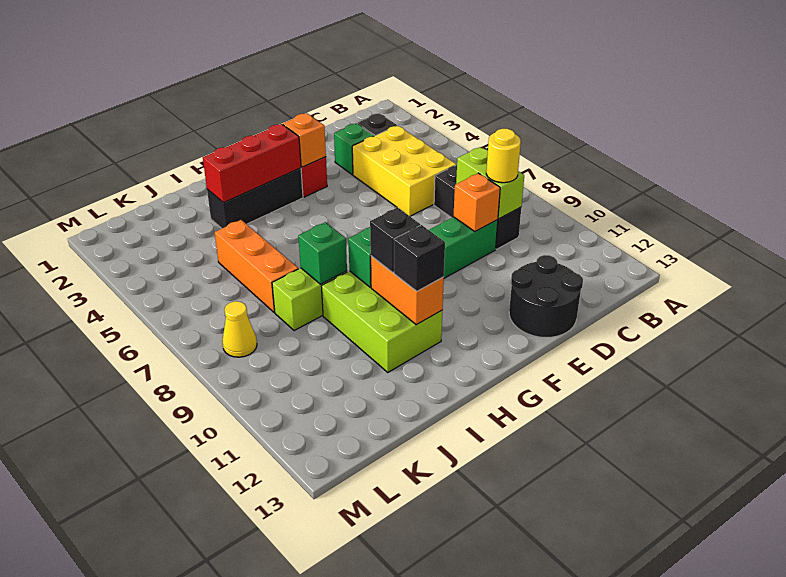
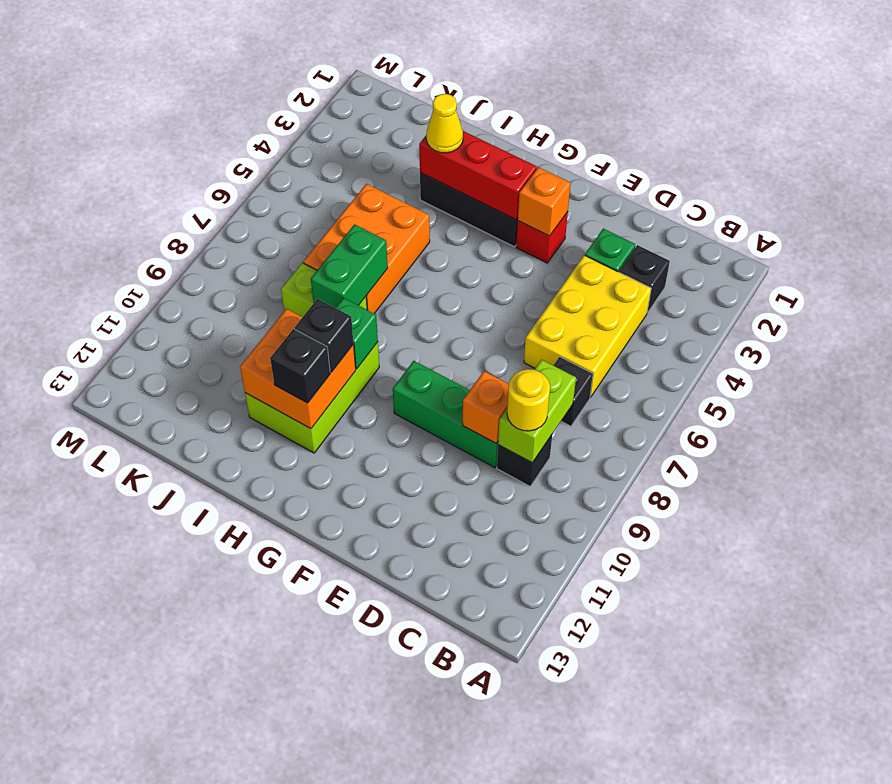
black 2x2 round brick [509,255,583,337] -> none
orange 1x2 brick [371,256,444,325] -> orange 2x2 brick [240,309,356,429]
green 1x1 brick [298,222,347,284] -> green 1x2 brick [311,224,388,308]
orange 1x3 brick [215,220,298,312] -> orange 2x3 brick [303,184,430,314]
yellow 1x1 cone [222,301,257,357] -> yellow 1x1 cone moved to [426,94,463,153]

